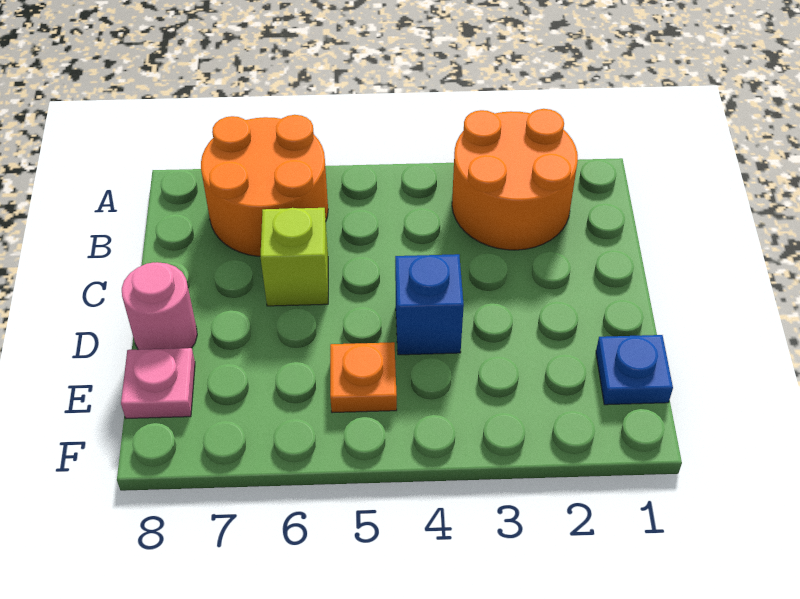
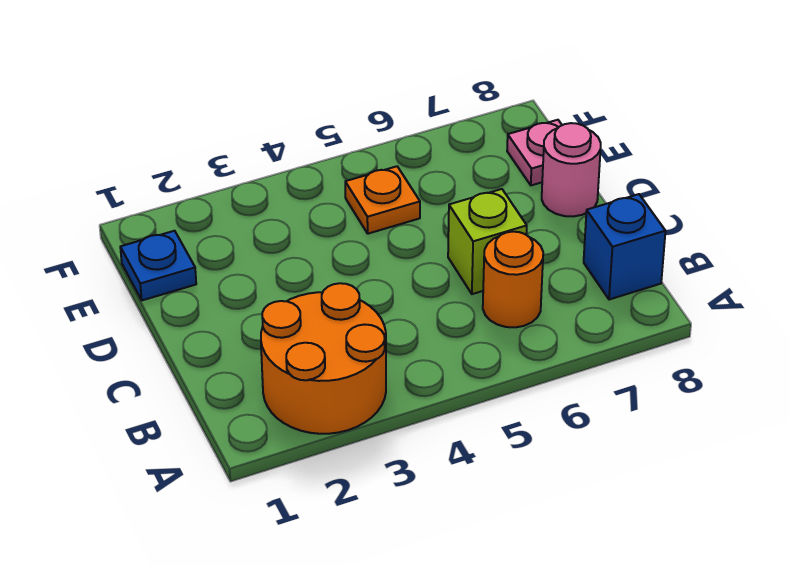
orange 2x2 round brick [201,115,328,256] -> orange 1x1 round brick [483,232,543,327]
blue 1x1 brick [395,254,464,355] -> blue 1x1 brick moved to [584,194,665,300]

